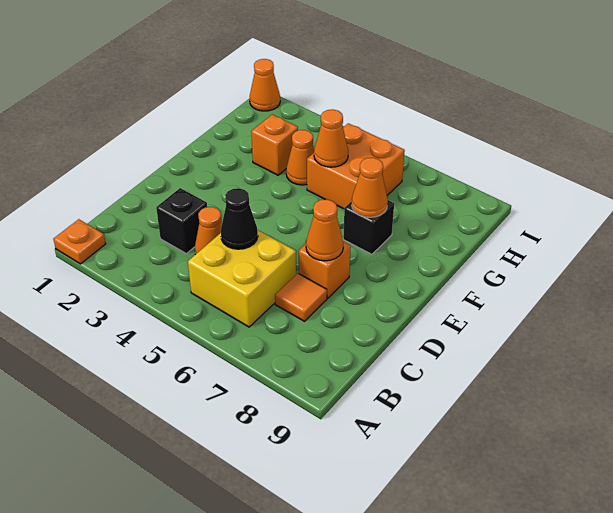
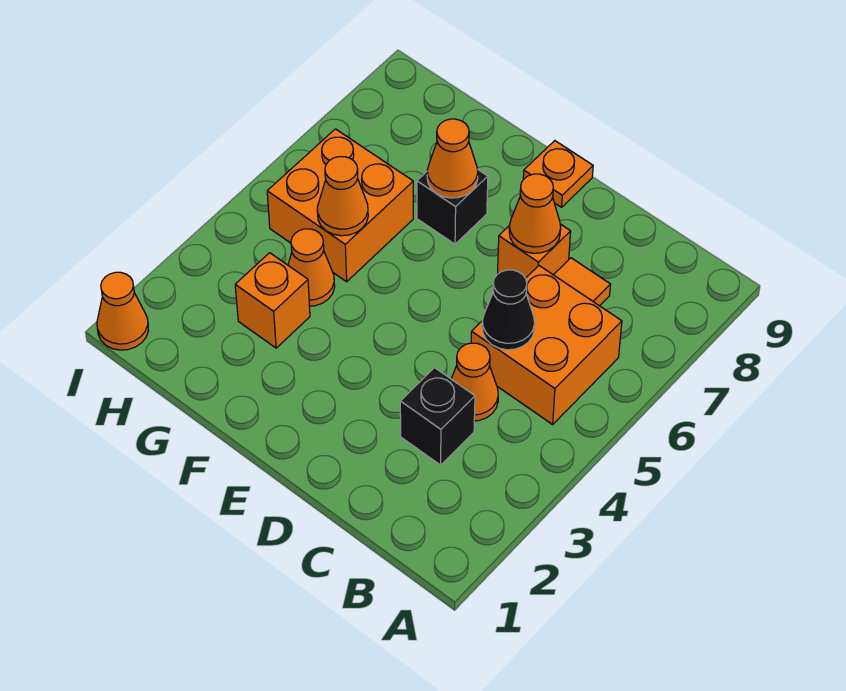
orange 1x1 plate [53,219,106,264] -> orange 1x1 plate moved to [523,141,593,207]
yellow 2x2 brick [188,230,296,327] -> orange 2x2 brick [471,266,622,424]

